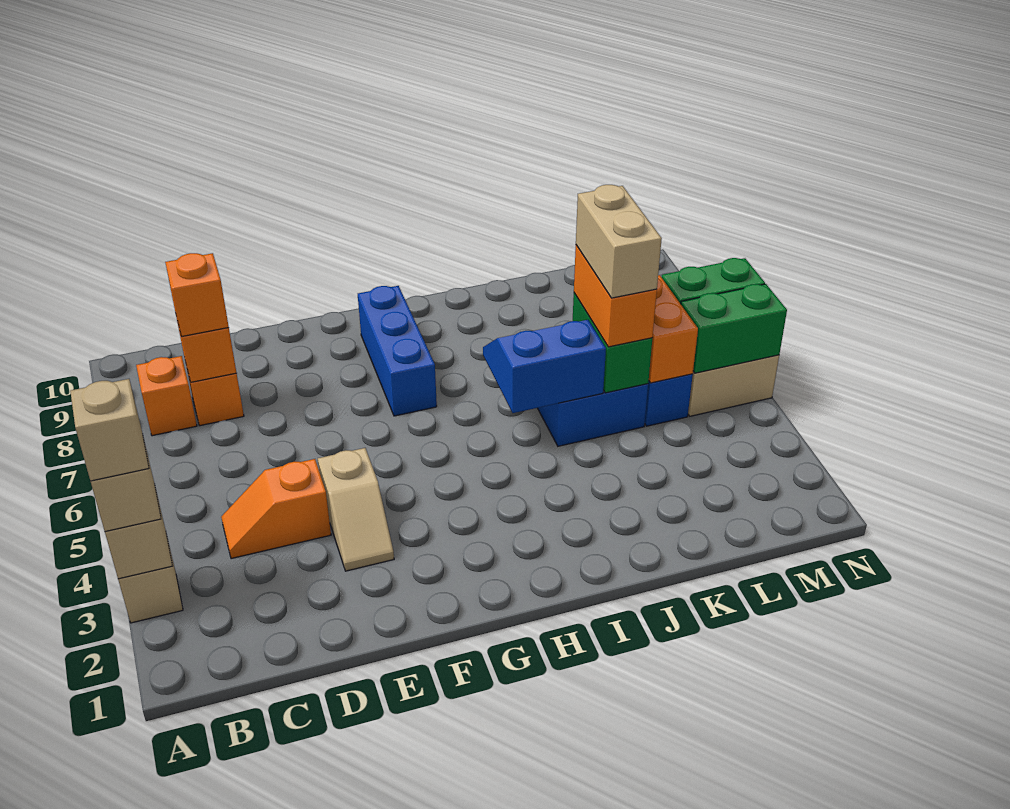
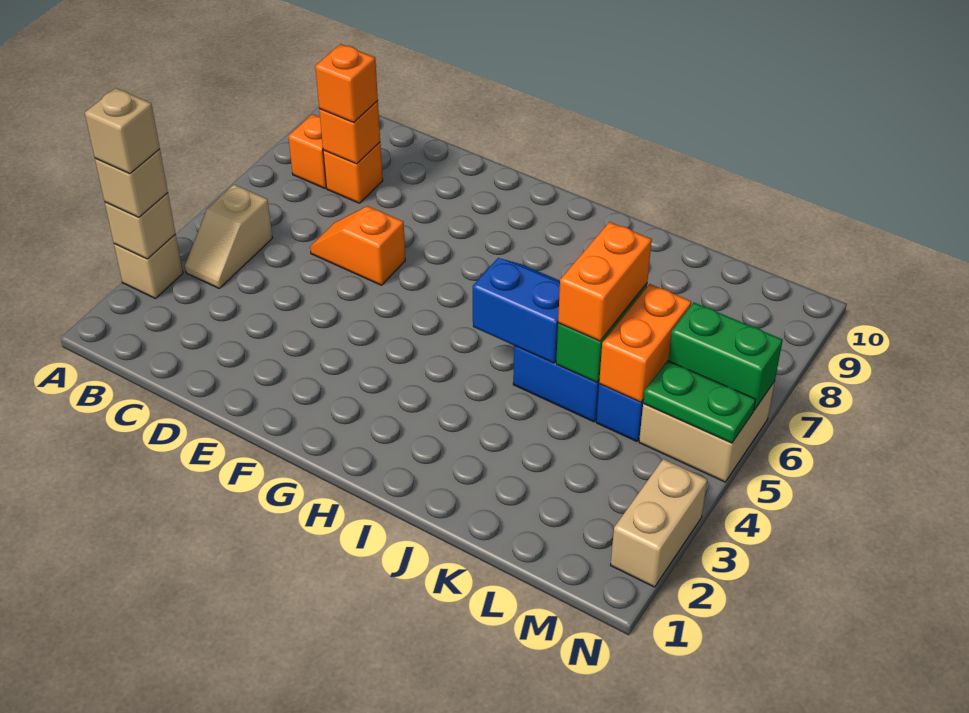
orange 1x2 slope [221,459,331,559] -> orange 1x2 slope moved to [310,206,405,285]
tan 1x2 slope [318,448,394,571] -> tan 1x2 slope moved to [185,185,272,288]
blue 1x3 brick [358,286,437,416] -> none
tan 1x2 brick [576,185,662,298] -> tan 1x2 brick moved to [611,459,707,587]
green 1x2 brick [681,284,787,373] -> green 1x2 plate [643,361,756,443]

